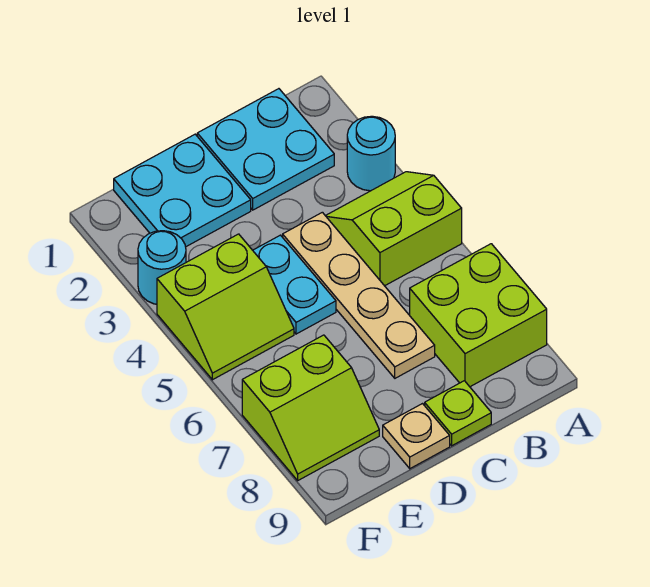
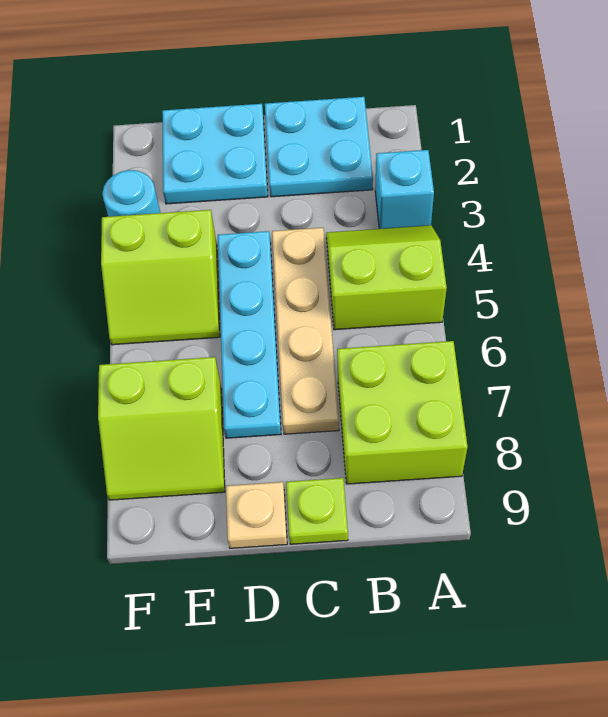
cyan 1x1 round brick [347,116,395,191] -> cyan 1x1 brick [375,150,434,229]
cyan 1x2 plate [253,235,336,334] -> cyan 1x4 plate [218,231,281,438]

